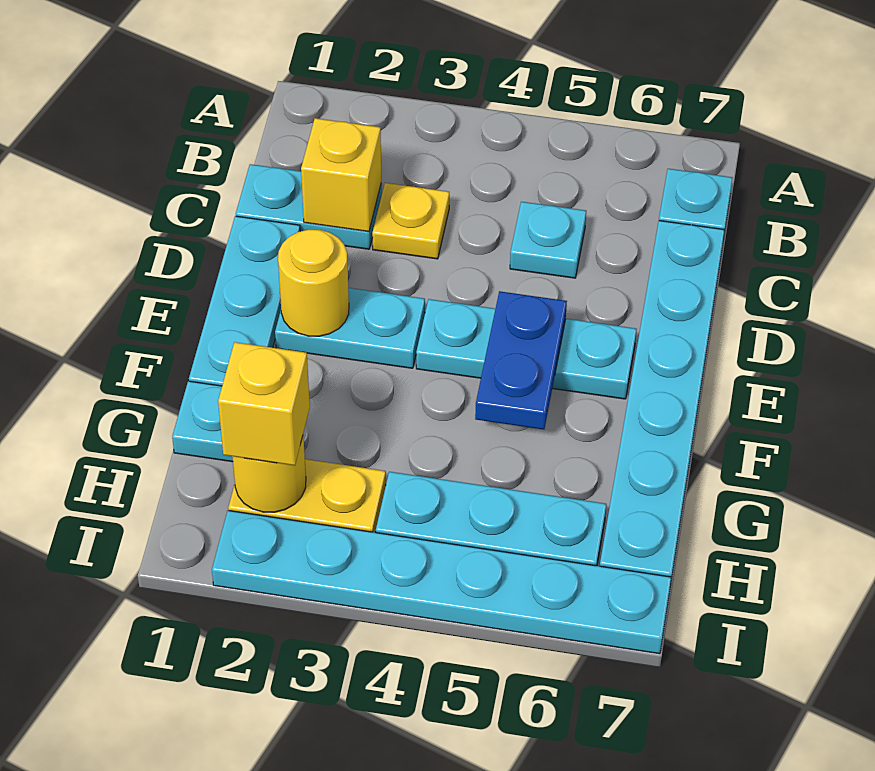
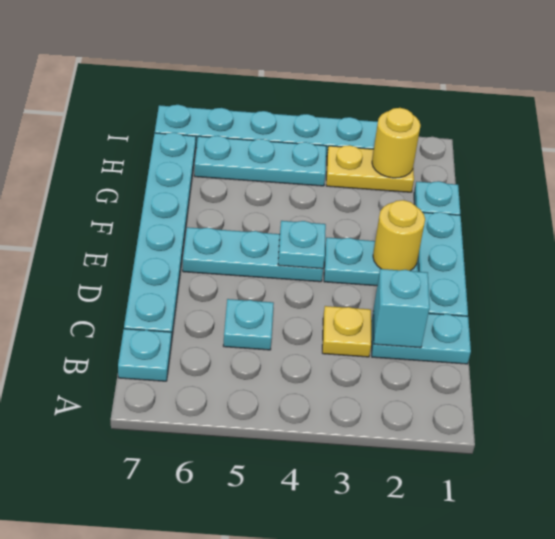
yellow 1x1 brick [301,118,381,232] -> cyan 1x1 brick [373,269,430,348]
none -> cyan 1x1 plate [278,221,326,269]
blue 1x2 plate [475,291,567,429] -> none
yellow 1x1 brick [218,342,310,466] -> none

